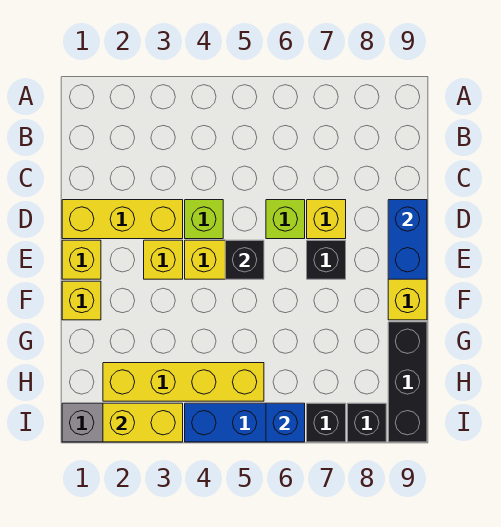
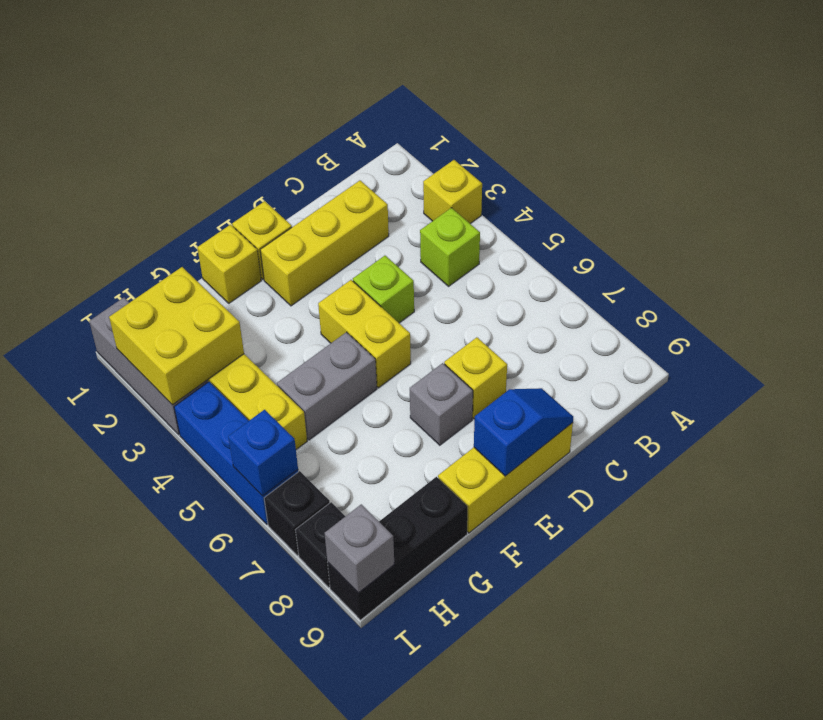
yellow 1x3 brick [62,200,183,239] -> yellow 1x3 brick turned to [260,181,389,306]
lime 1x1 brick [266,200,305,239] -> lime 1x1 brick moved to [420,208,480,286]
blue 1x2 brick [388,200,427,279] -> blue 1x2 slope [474,388,573,476]
yellow 1x1 brick [144,240,183,279] -> yellow 1x1 brick moved to [423,160,482,224]
black 1x1 brick [225,240,264,279] -> none
black 1x1 brick [307,240,346,279] -> grey 1x1 brick [410,363,473,445]
none -> grey 1x2 brick [277,332,377,440]
yellow 1x2 brick [103,403,183,442] -> yellow 2x2 brick [109,267,244,405]
none -> grey 1x1 brick [325,504,394,593]

